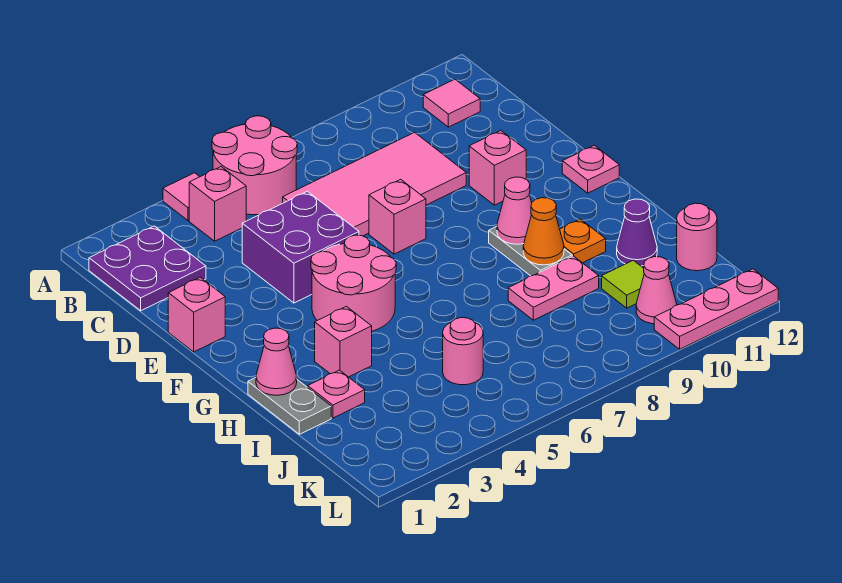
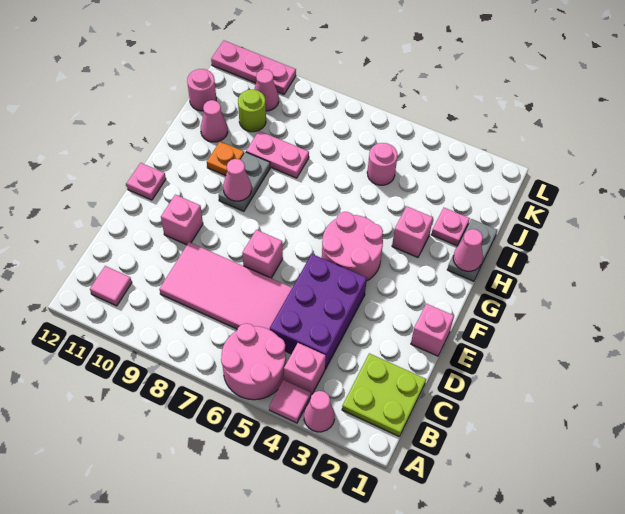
none -> pink 1x1 cone [304,391,335,432]
purple 2x2 plate [89,226,206,311] -> lime 2x2 plate [342,353,426,437]
purple 2x2 brick [242,191,359,303] -> purple 2x3 brick [270,254,367,369]
orange 1x1 cone [523,198,564,265] -> none
purple 1x1 cone [617,199,657,266] -> pink 1x1 cone [201,100,228,142]
lime 1x1 tile [602,260,644,308] -> lime 1x1 round brick [238,90,266,132]

